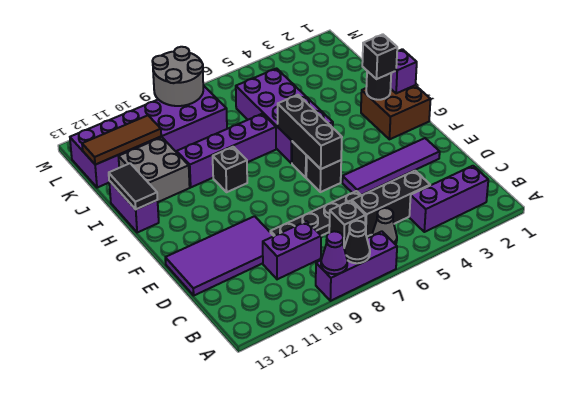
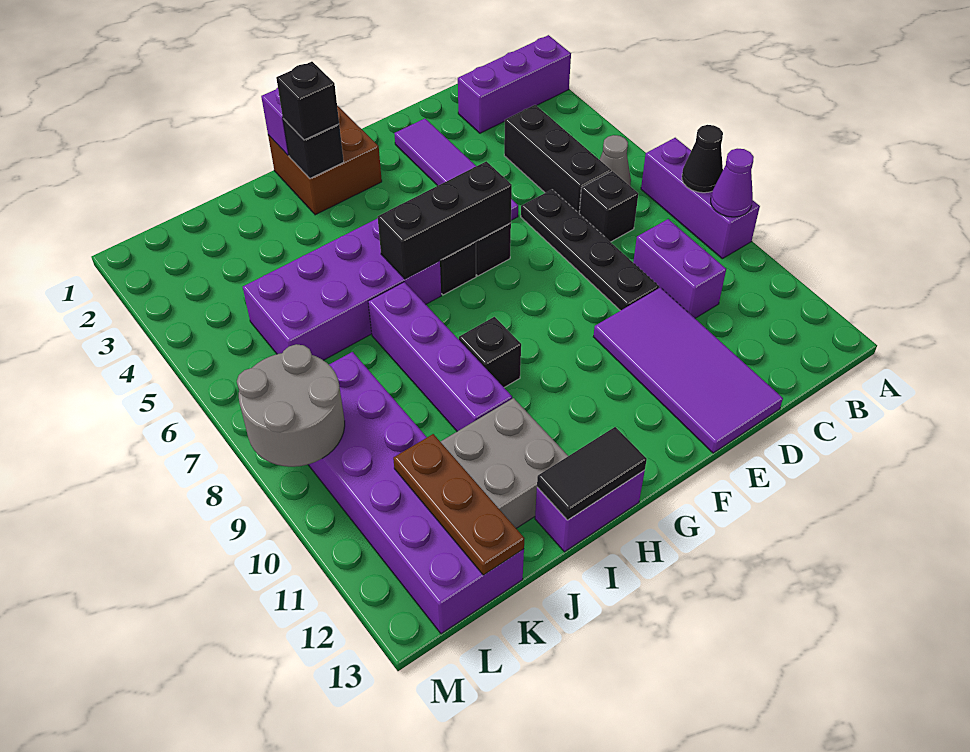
purple 1x3 brick [409,166,488,232] -> purple 1x3 brick turned to [458,35,571,133]
black 1x1 round brick [366,71,391,100] -> black 1x1 brick [283,119,344,179]
brown 1x3 tile [82,115,161,165] -> brown 1x3 plate [393,434,525,575]

